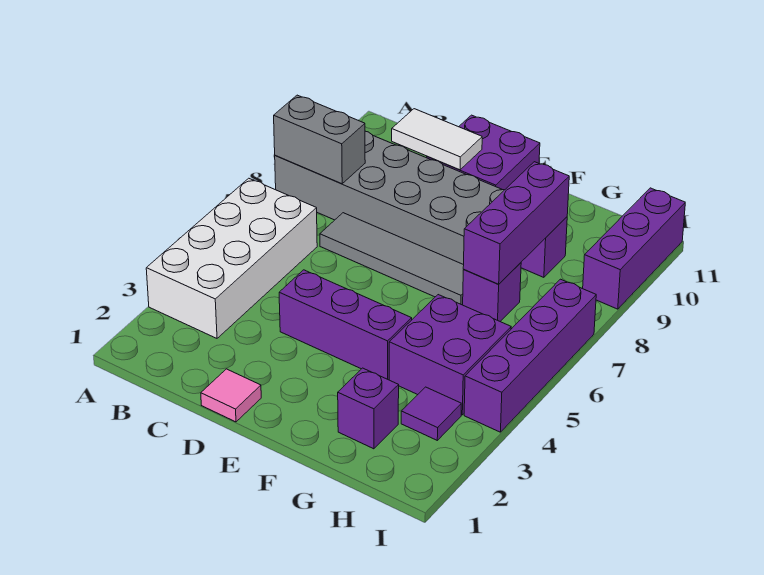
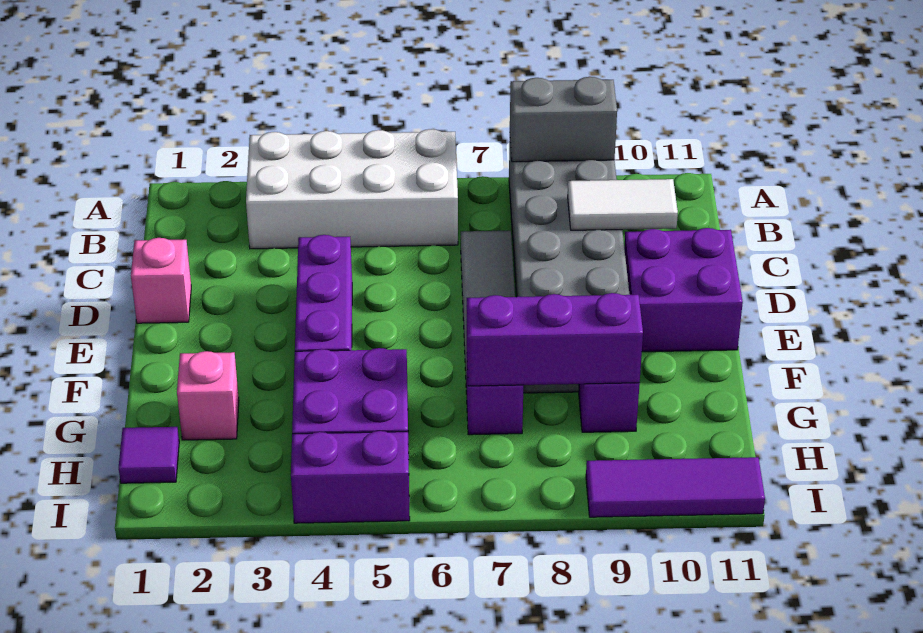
grey 1x2 brick [274,95,365,184] -> grey 1x2 brick turned to [510,77,617,162]
white 1x2 tile [392,109,482,170] -> white 1x2 tile turned to [568,179,678,230]
pink 1x1 tile [201,369,261,422] -> pink 1x1 brick [131,238,191,323]
purple 1x1 brick [338,368,399,449] -> pink 1x1 brick [177,351,239,440]
purple 1x1 tile [401,387,461,440] -> purple 1x1 tile moved to [119,427,179,483]
purple 1x4 brick [464,279,596,432] -> purple 1x2 brick [291,431,410,523]
purple 1x3 brick [583,188,685,309] -> purple 1x3 tile [586,457,765,517]

